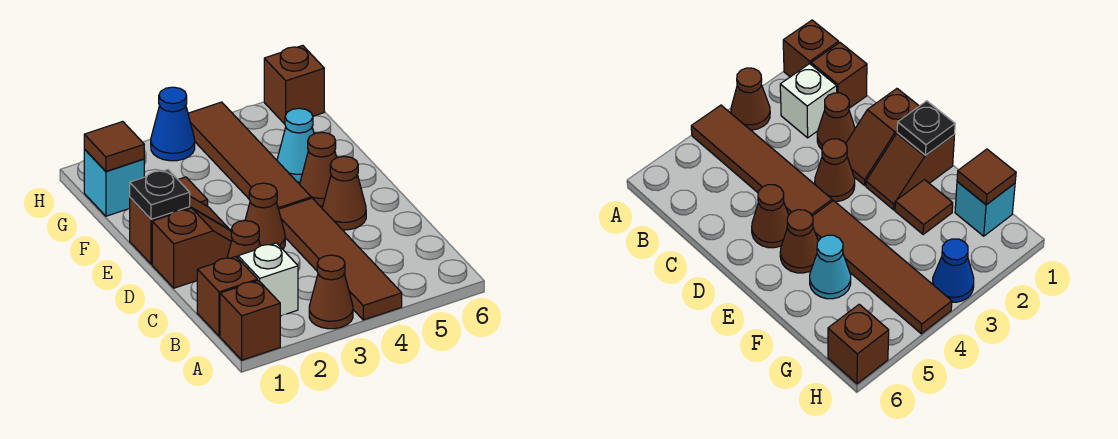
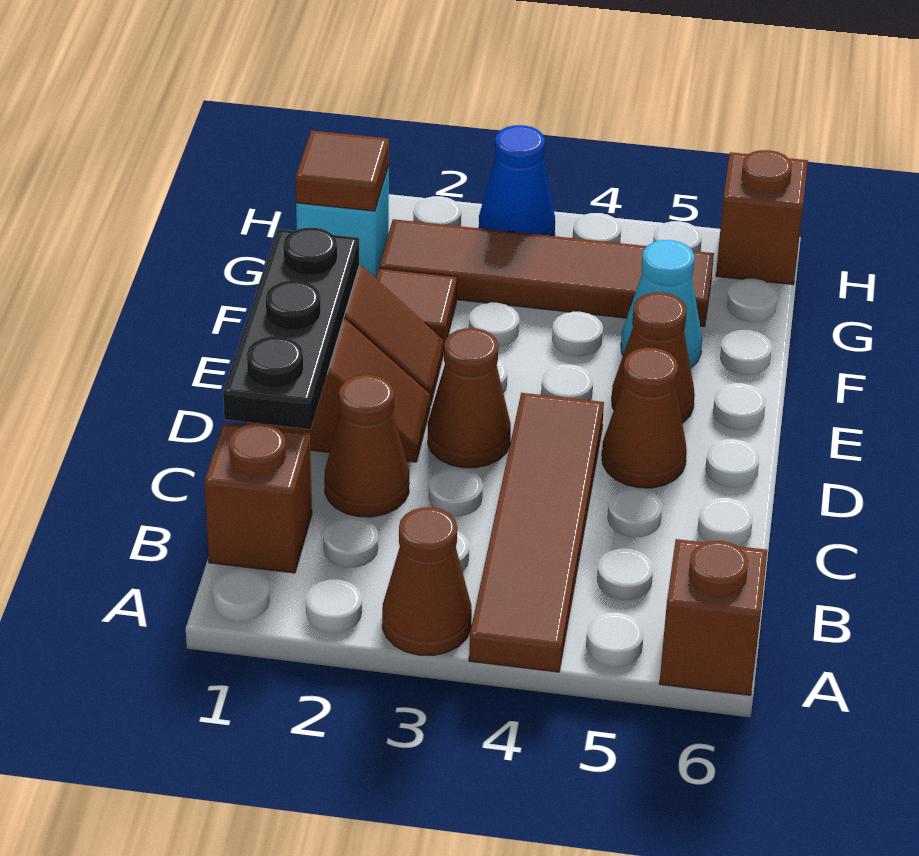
brown 1x1 brick [220,280,280,360] -> brown 1x1 brick moved to [659,539,767,695]
white 1x1 brick [238,243,298,316] -> none
black 1x1 plate [130,170,190,219] -> black 1x3 plate [223,228,359,429]
brown 1x4 tile [188,102,311,209] -> brown 1x4 tile turned to [379,219,714,327]

